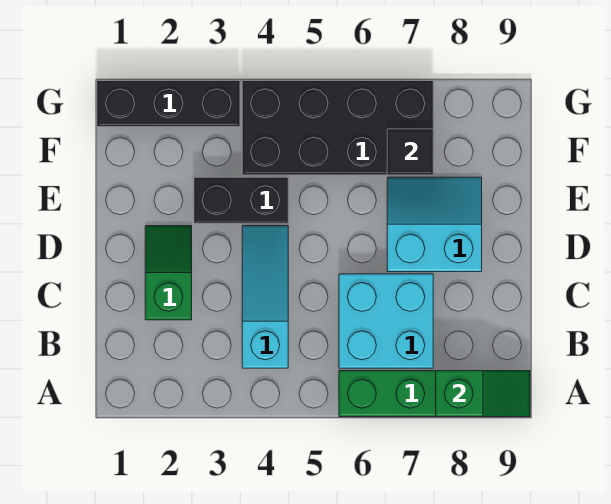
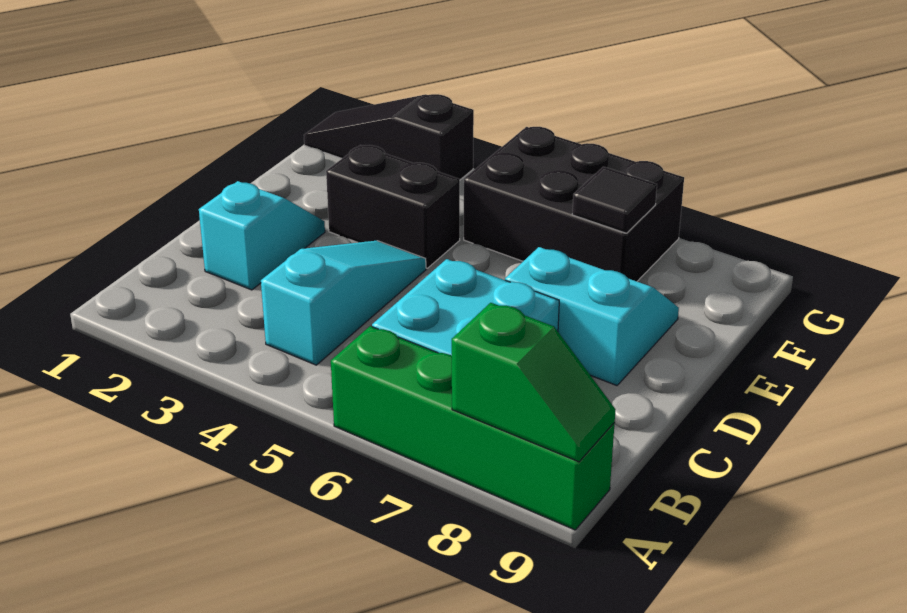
green 1x2 slope [145,226,192,320] -> cyan 1x2 slope [199,181,325,290]
black 2x4 brick [242,81,433,175] -> black 2x3 brick [464,127,684,281]
black 1x3 brick [97,81,240,127] -> black 1x3 slope [304,94,474,180]

